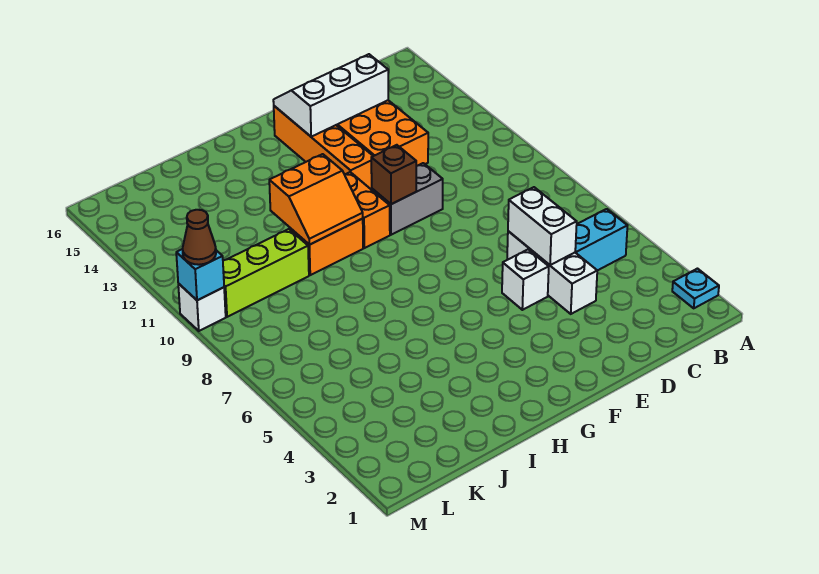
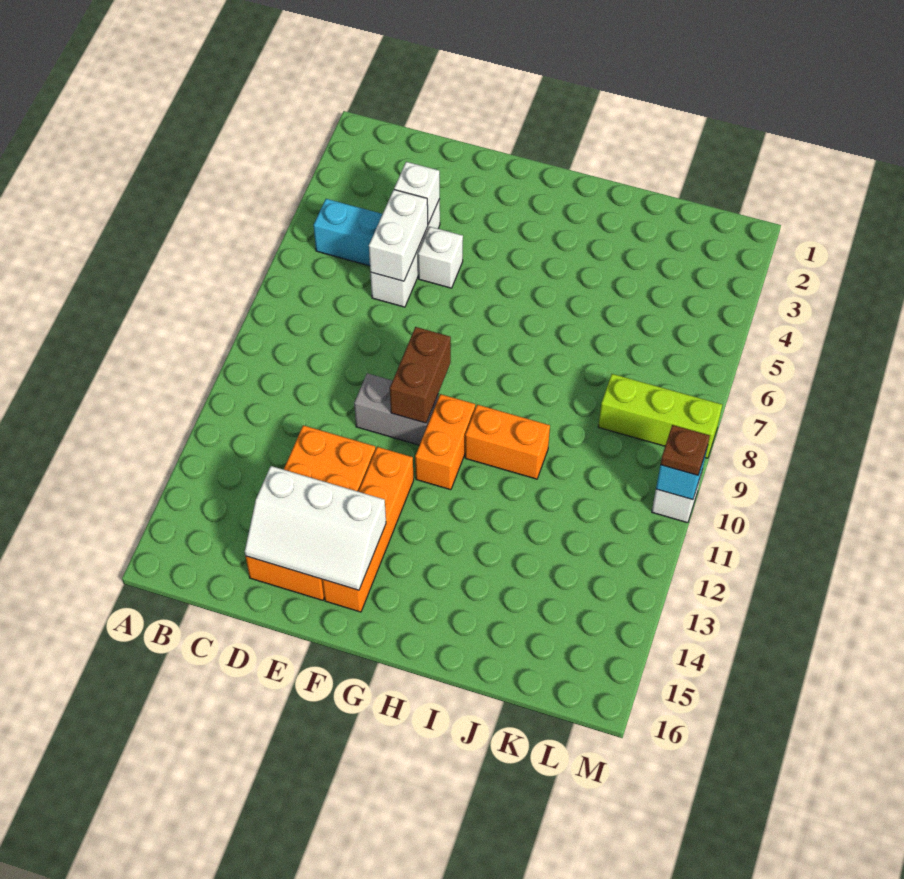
cyan 1x1 plate [672,269,719,308] -> none
none -> white 1x1 brick [394,162,440,224]
brown 1x1 brick [371,145,416,204] -> brown 1x2 brick [390,327,451,423]
orange 2x2 slope [269,154,363,245] -> none
lime 1x3 brick [223,229,309,317] -> lime 1x3 brick moved to [598,374,722,458]
brown 1x1 cone [182,210,216,265] -> brown 1x1 plate [660,425,710,475]

